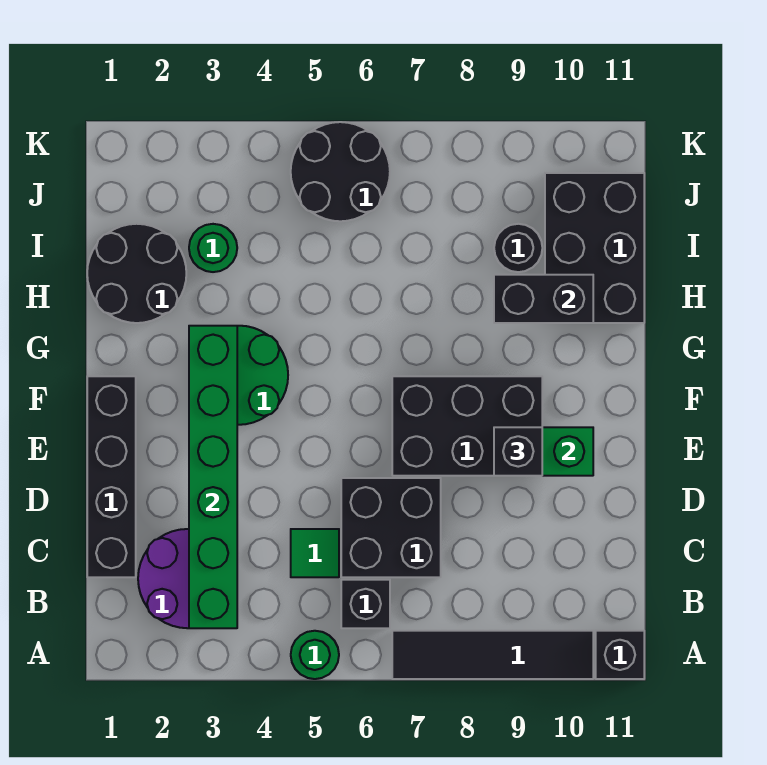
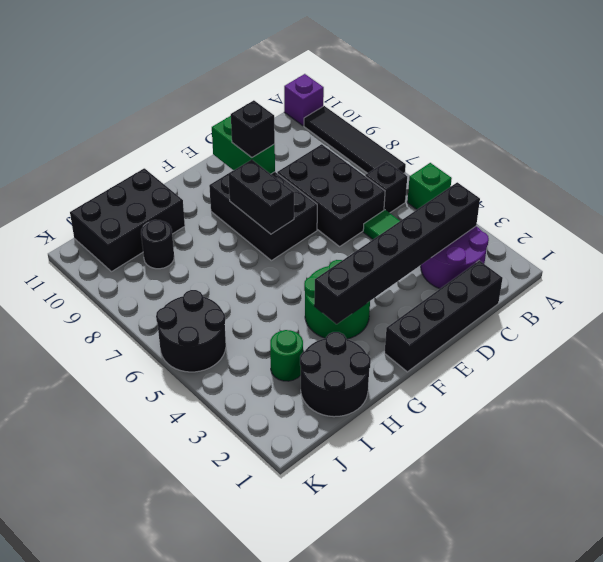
green 1x1 round brick [291,631,339,679] -> green 1x1 brick [407,163,452,209]
black 1x1 brick [596,631,644,679] -> purple 1x1 brick [284,74,324,126]
green 1x6 brick [189,326,237,628] -> black 1x6 brick [314,182,480,324]
black 2x2 brick [341,478,441,577] -> black 2x3 brick [277,144,385,246]
black 1x2 brick [494,275,593,323] -> black 1x2 brick moved to [228,160,294,234]

